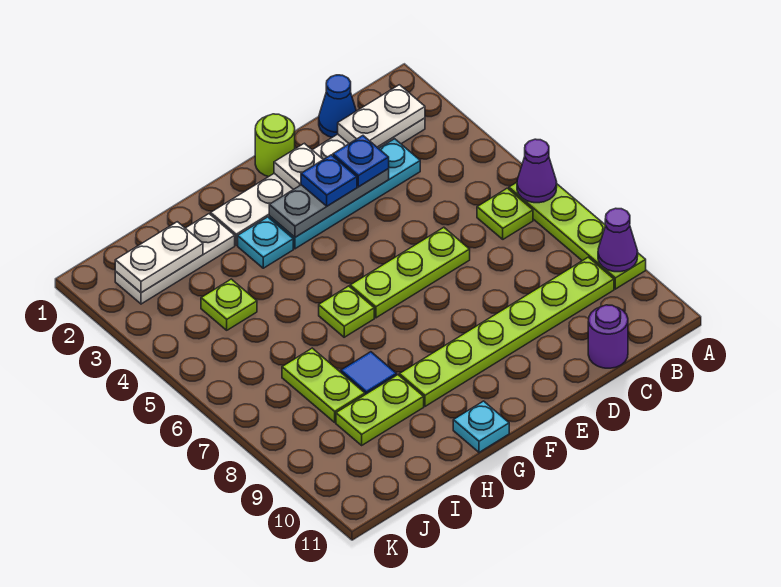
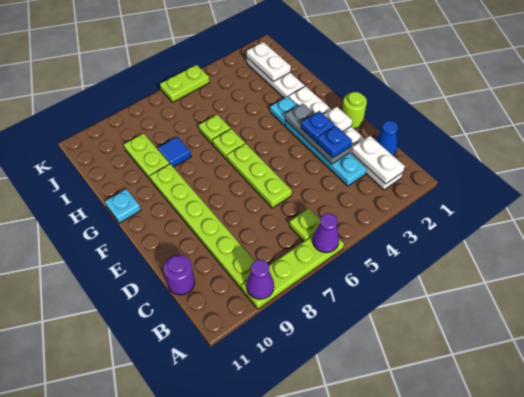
lime 1x1 plate [201,279,257,330] -> lime 1x1 plate moved to [199,114,231,144]
lime 1x2 plate [282,348,365,422] -> lime 1x2 plate moved to [160,65,209,102]

